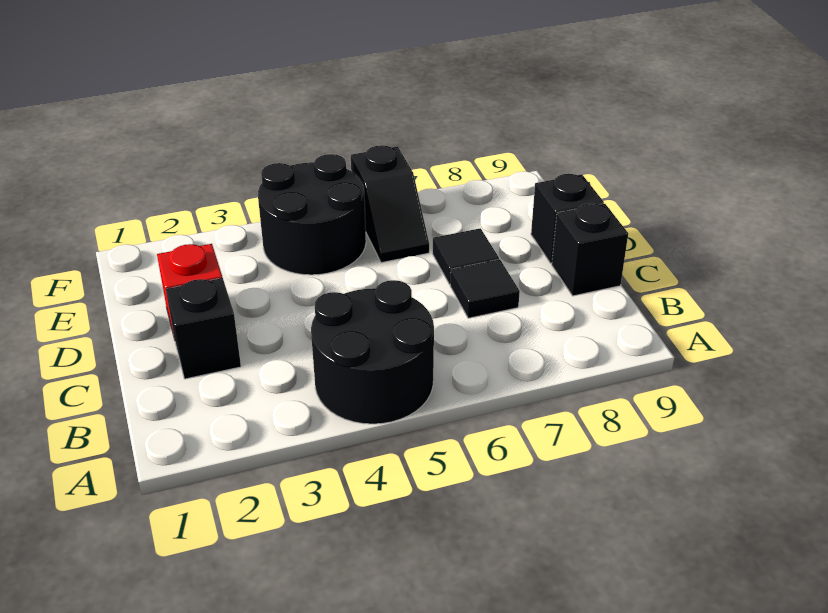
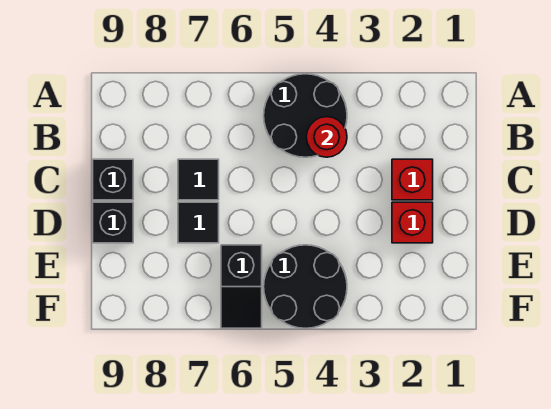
none -> red 1x1 round brick [306,117,347,157]
black 1x1 brick [166,278,241,379] -> red 1x1 brick [392,159,433,200]
black 1x2 slope [351,145,429,263] -> black 1x2 slope turned to [221,245,262,328]

